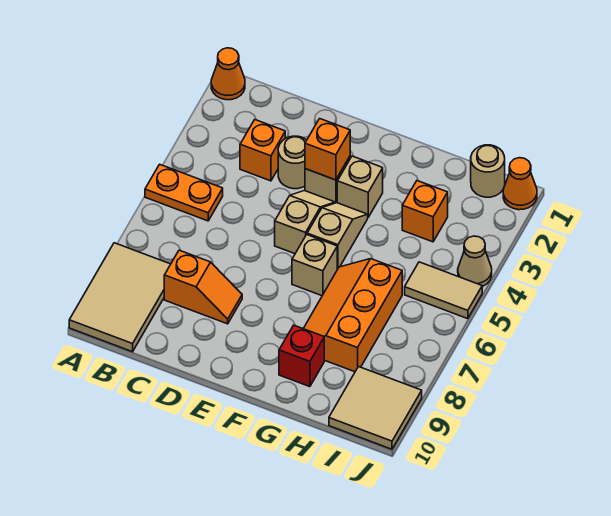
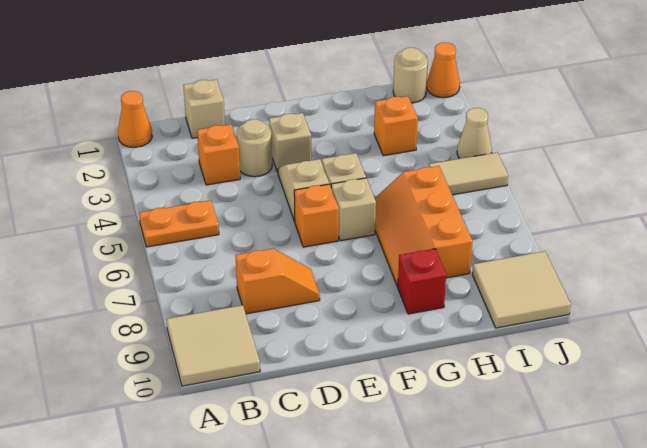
tan 2x3 tile [69,243,171,352] -> tan 2x2 tile [166,305,260,386]
orange 1x1 brick [305,119,350,180] -> orange 1x1 brick moved to [294,184,339,247]
tan 1x1 brick [337,156,383,217] -> tan 1x1 brick moved to [183,79,225,138]

